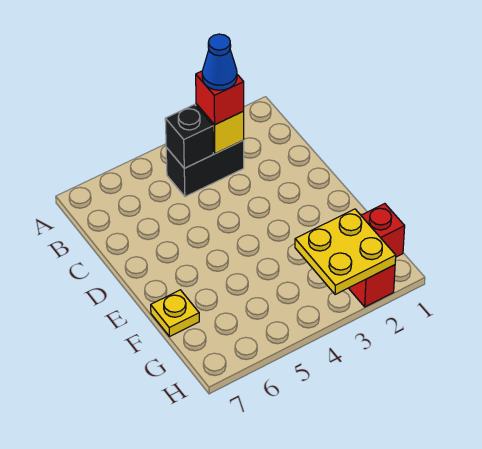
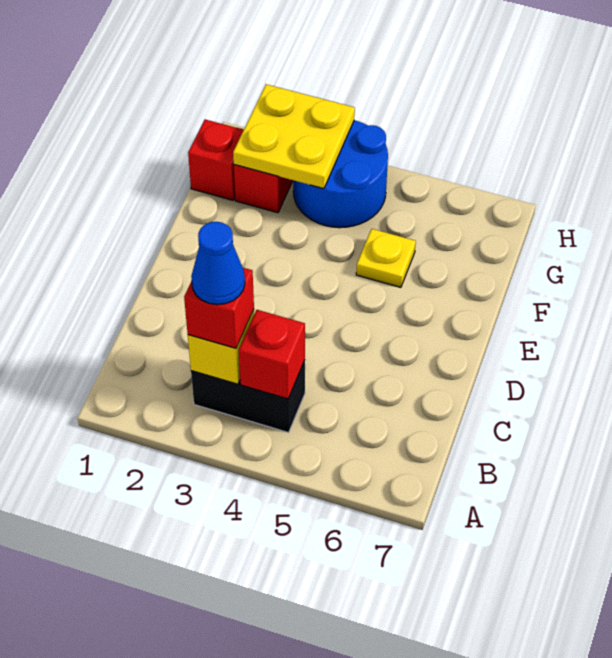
black 1x1 brick [165,105,213,168] -> red 1x1 brick [239,310,305,399]
yellow 1x1 plate [151,290,199,337] -> yellow 1x1 plate moved to [356,229,416,287]
none -> blue 2x2 round brick [293,120,388,228]

